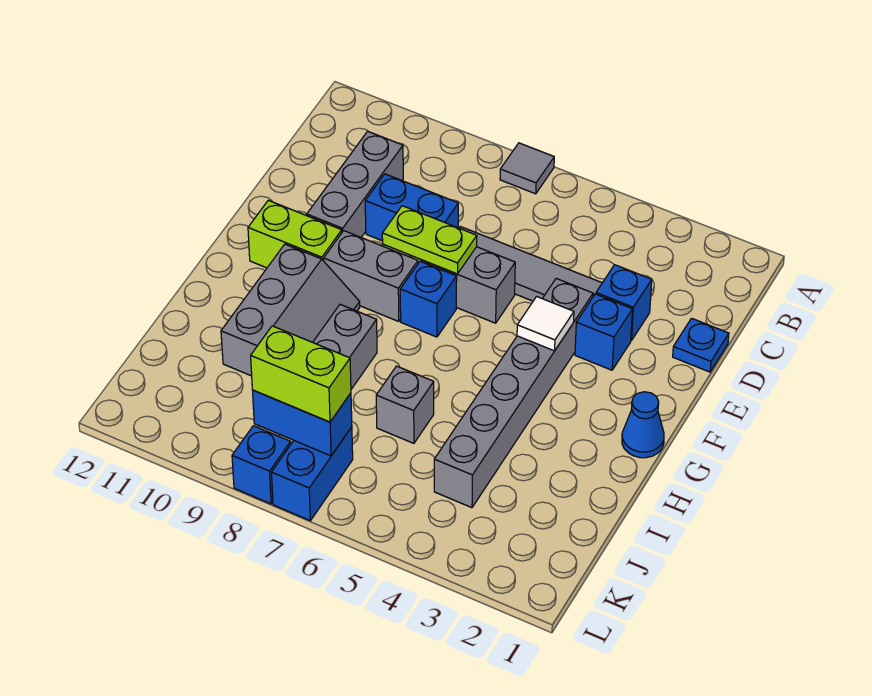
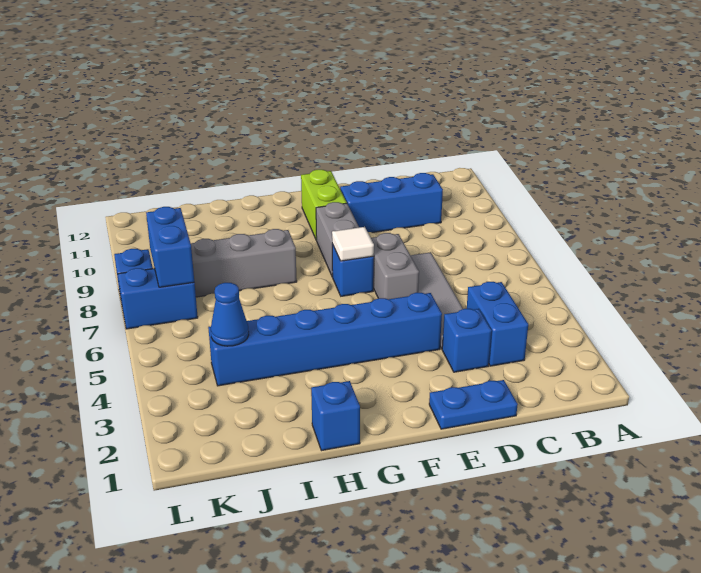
grey 1x1 tile [500,143,554,194] -> none
grey 1x3 brick [307,131,403,237] -> blue 1x3 brick [340,173,443,233]
blue 1x1 plate [673,318,729,372] -> blue 1x2 plate [429,380,518,429]
blue 1x2 brick [365,174,458,241] -> blue 1x2 brick moved to [467,282,528,366]
blue 1x1 brick [575,294,632,370] -> blue 1x1 brick moved to [311,381,360,451]
grey 1x6 brick [434,279,593,508] -> blue 1x6 brick [208,293,442,386]
lime 1x2 plate [382,206,477,274] -> none
white 1x1 tile [517,297,574,351] -> white 1x1 tile moved to [332,227,374,261]
blue 1x1 cone [622,392,664,458] -> blue 1x1 cone moved to [211,283,249,346]
grey 2x3 slope [221,244,360,376] -> none
grey 1x1 brick [376,366,434,443] -> none
lime 1x2 brick [251,326,351,422] -> none

